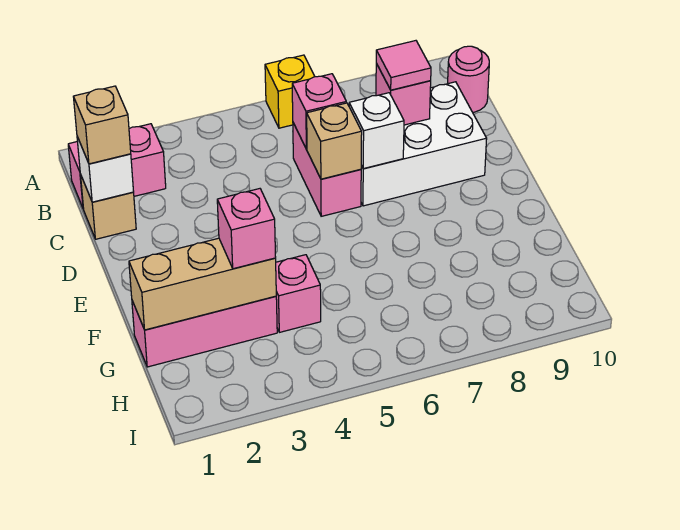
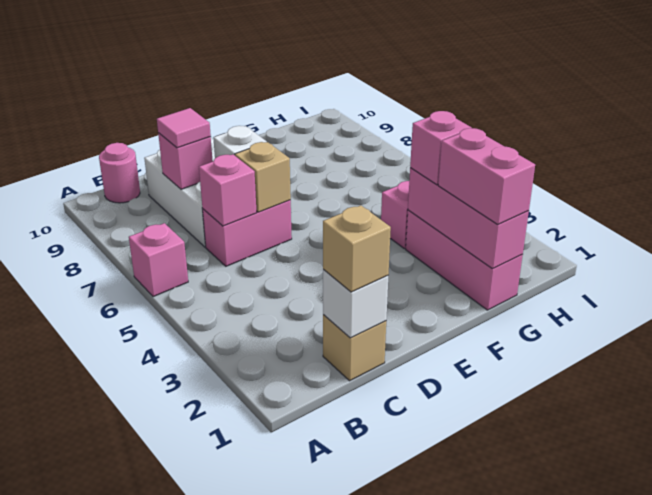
yellow 1x1 brick [265,55,315,128] -> pink 1x1 brick [129,223,188,297]
pink 1x2 brick [68,124,166,209] -> pink 1x2 brick moved to [438,128,535,225]
tan 1x3 brick [129,238,276,330] -> pink 1x3 brick [408,168,529,269]

